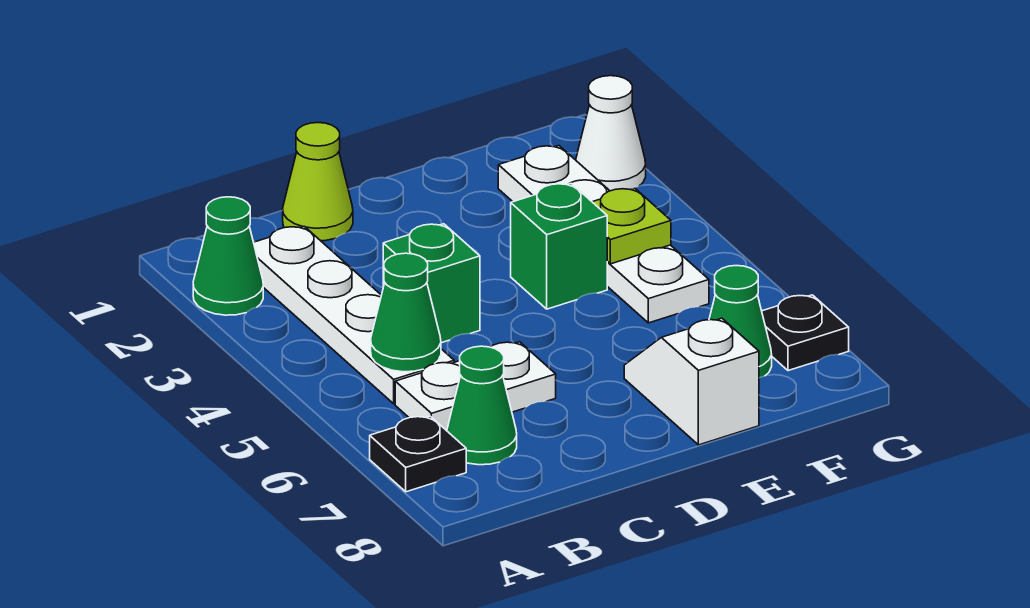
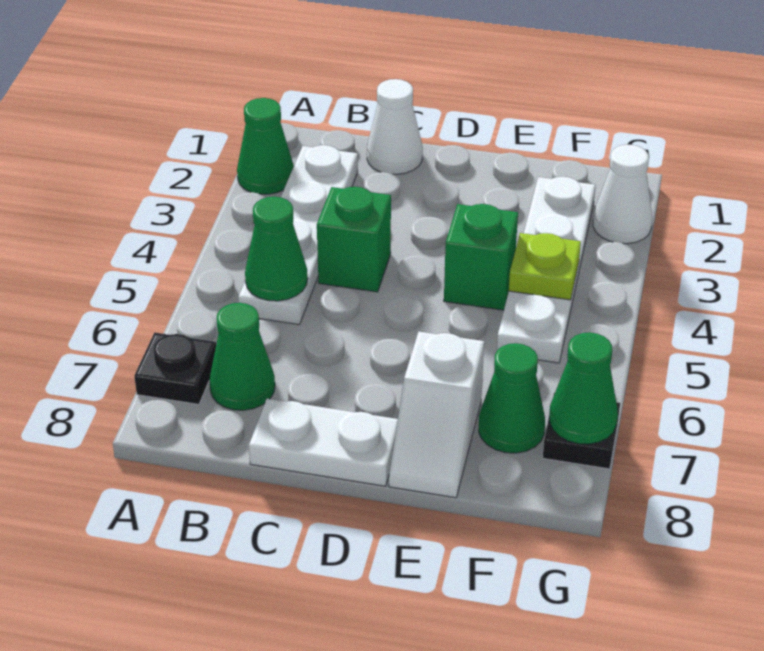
white 1x2 plate [395,342,556,431] -> white 1x2 plate moved to [249,399,398,486]
lime 1x1 cone [283,123,353,241] -> white 1x1 cone [367,79,423,174]
white 1x2 slope [624,318,759,445] -> white 1x2 slope turned to [389,332,484,498]
none -> green 1x1 cone [549,332,618,444]

